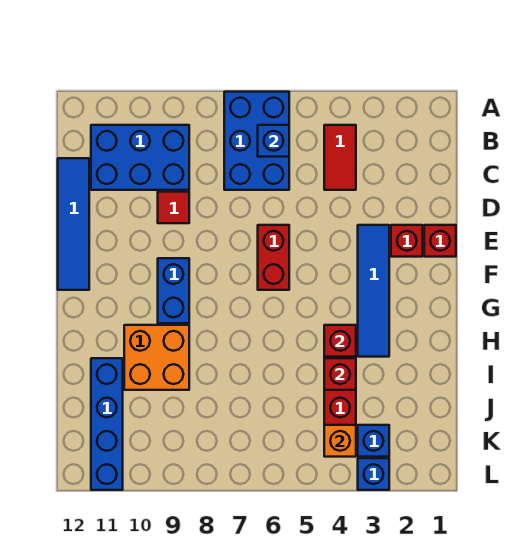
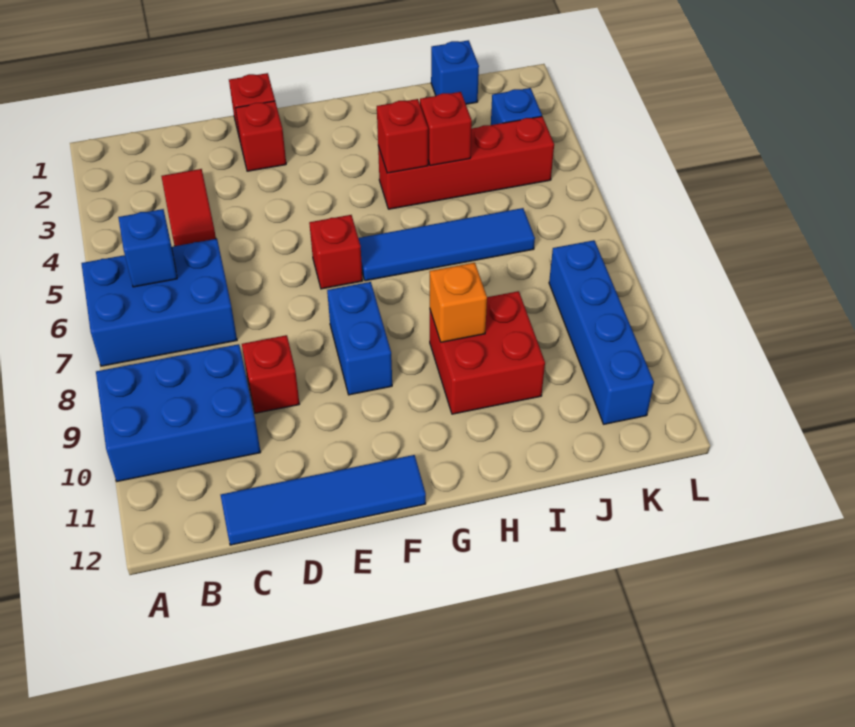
red 1x2 tile [324,125,356,190] -> red 1x2 tile turned to [161,169,216,246]
blue 2x3 brick [91,125,189,190] -> blue 2x3 brick turned to [96,344,261,481]
red 1x1 tile [158,192,189,223] -> red 1x1 brick [242,335,299,413]
blue 1x4 tile [358,225,389,357] -> blue 1x4 tile moved to [358,208,535,281]
red 1x2 brick [258,225,289,290] -> red 1x1 brick [309,215,362,289]
blue 1x2 brick [158,258,189,323] -> blue 1x2 brick turned to [327,282,392,395]
orange 2x2 brick [124,325,189,390] -> red 2x2 brick [430,291,545,414]
blue 1x4 brick [91,358,123,490] -> blue 1x4 brick turned to [549,240,654,424]
orange 1x1 brick [324,425,356,457] -> orange 1x1 brick moved to [430,263,487,342]
blue 1x1 brick [358,458,389,490] -> blue 1x1 brick moved to [431,40,479,104]

